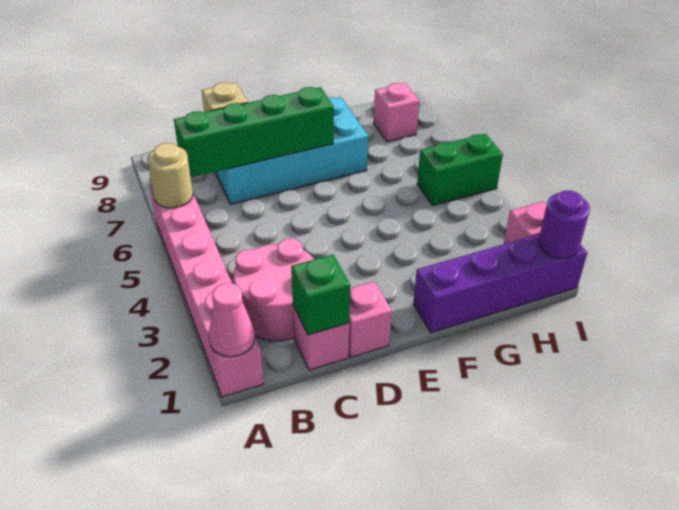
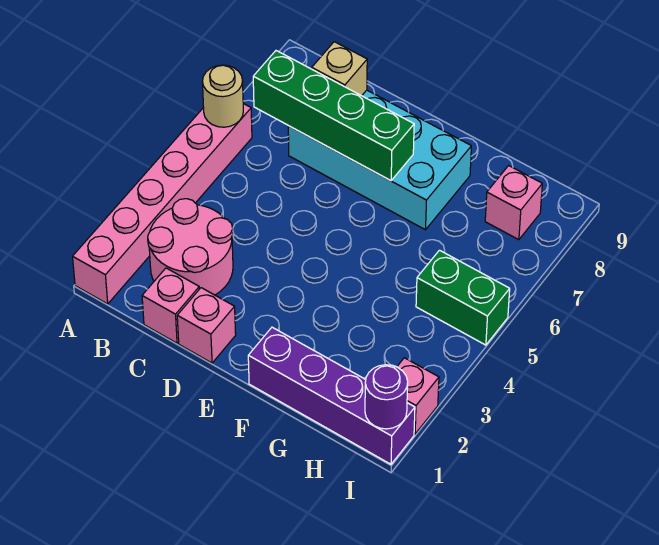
pink 1x1 cone [209,283,255,357] -> none
green 1x1 brick [291,255,350,335] -> none

